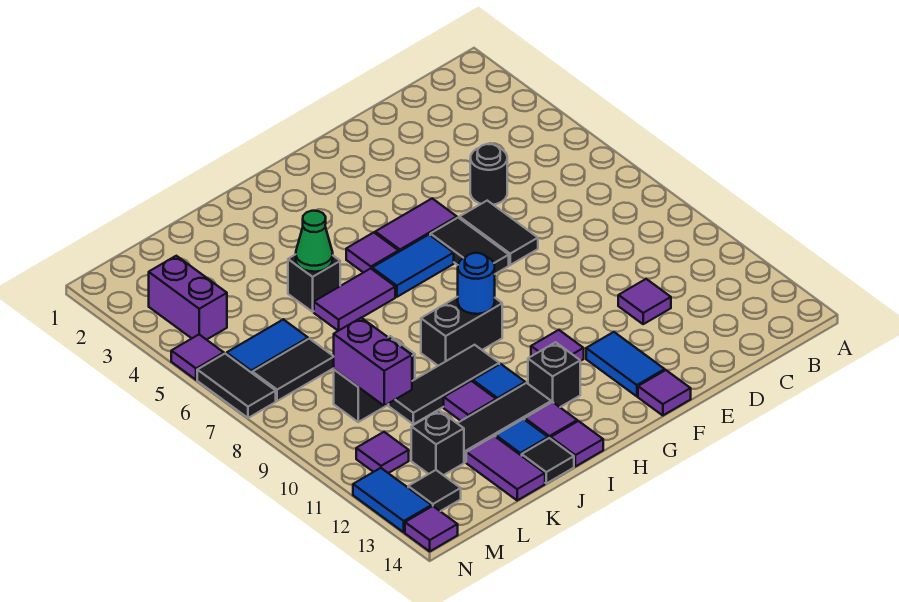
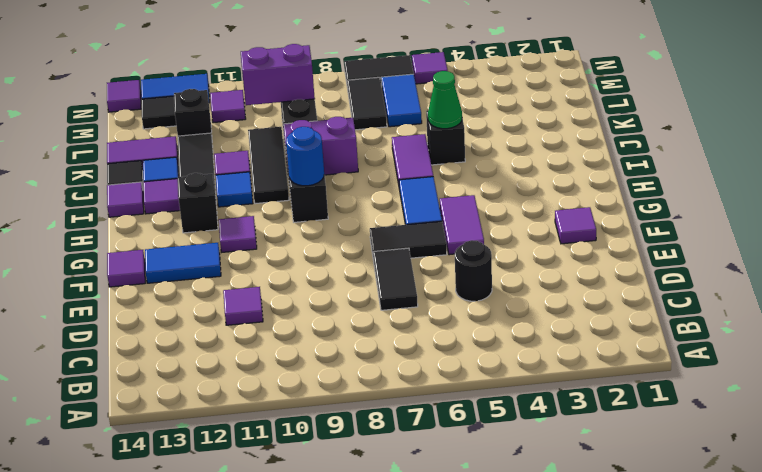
black 1x2 tile [460,201,538,265] -> black 1x2 tile turned to [373,248,418,310]
purple 1x1 tile [346,232,399,273] -> purple 1x1 tile moved to [555,207,596,244]
purple 1x2 brick [149,256,227,340] -> purple 1x2 brick moved to [283,117,358,175]

